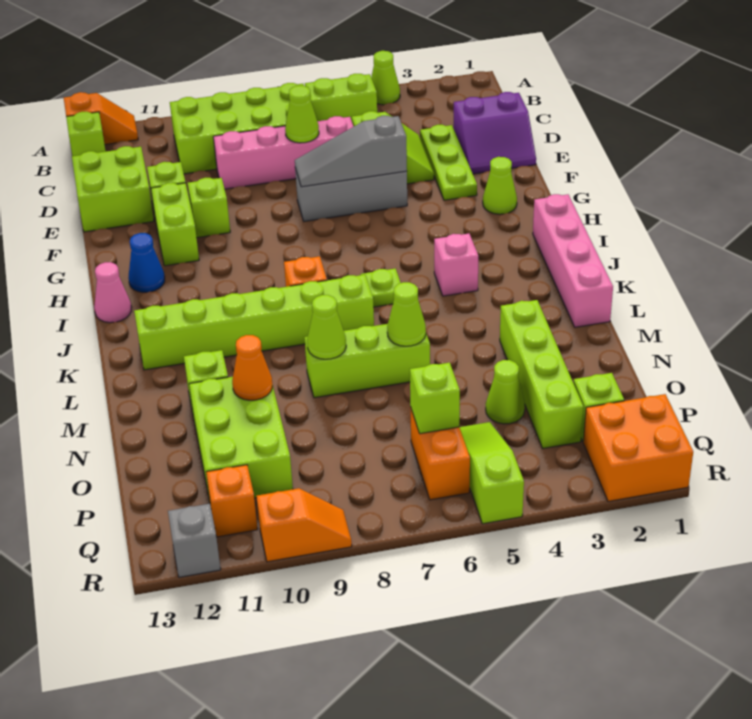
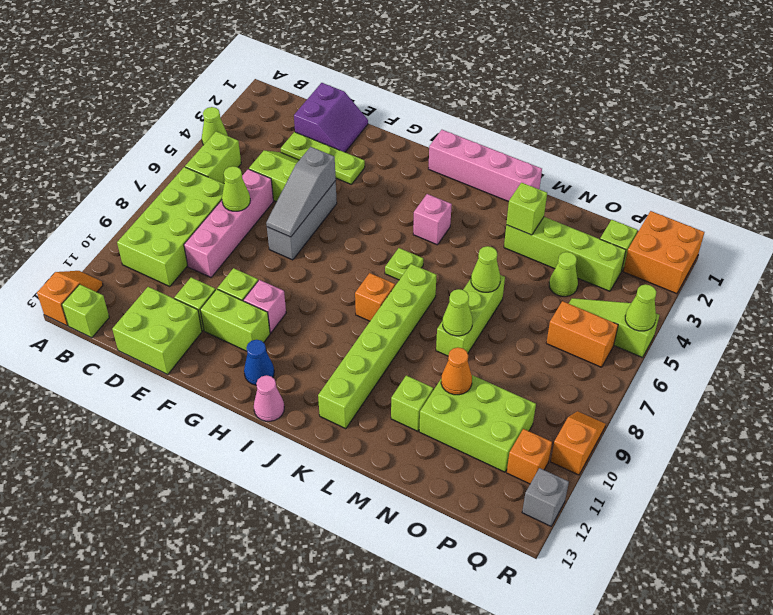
lime 1x1 cone [483,157,517,214] -> lime 1x1 cone moved to [625,284,656,331]
none -> pink 1x1 brick [243,280,286,333]
lime 1x1 brick [410,363,460,434] -> lime 1x1 brick moved to [506,182,547,235]

